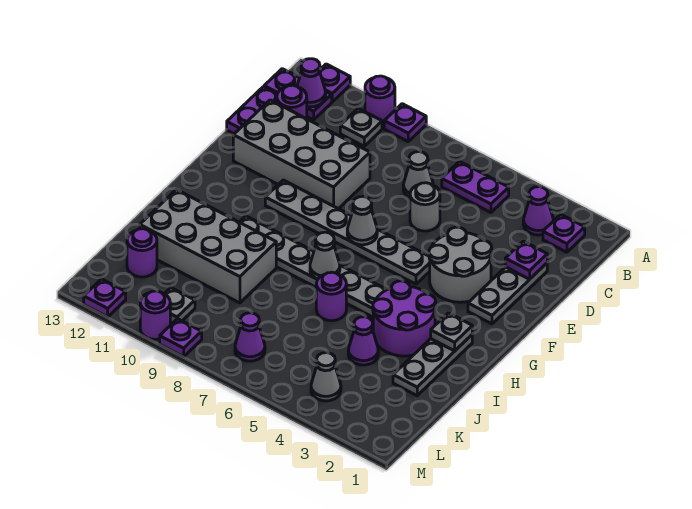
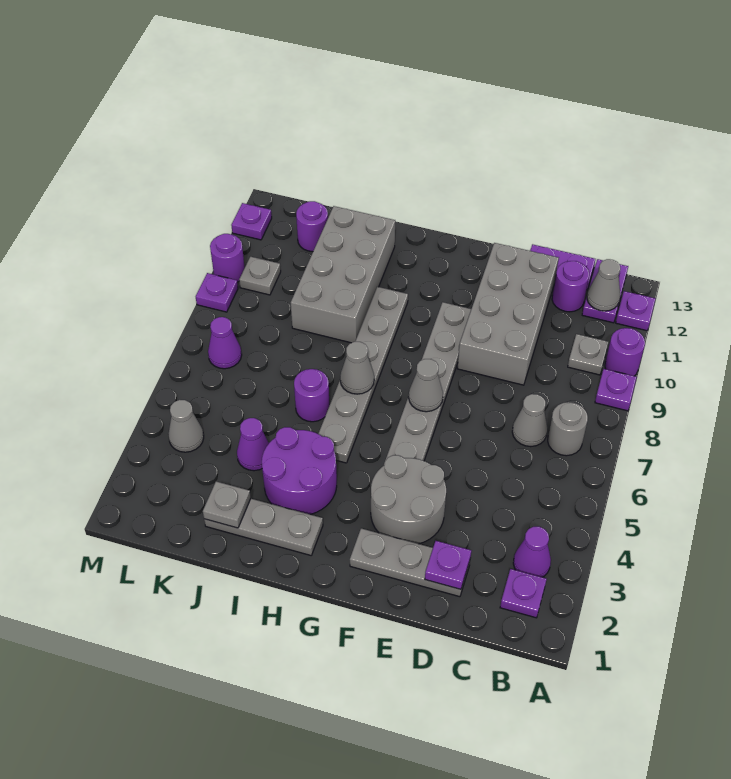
purple 1x2 plate [442,161,509,213] -> none
purple 1x1 cone [297,59,326,107] -> grey 1x1 cone [587,259,620,311]
grey 1x1 round brick [410,183,440,231] -> grey 1x1 round brick moved to [548,402,588,456]
grey 1x1 plate [431,313,472,351] -> grey 1x1 plate moved to [203,482,251,528]

